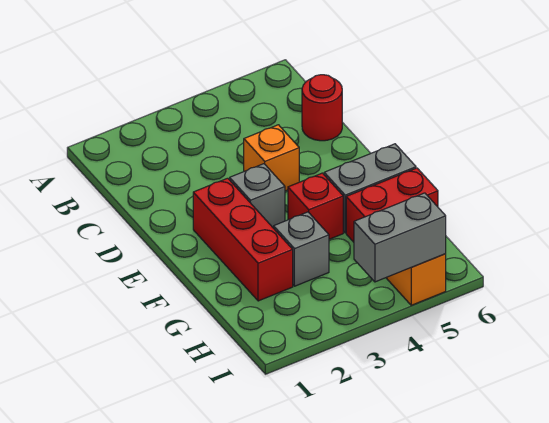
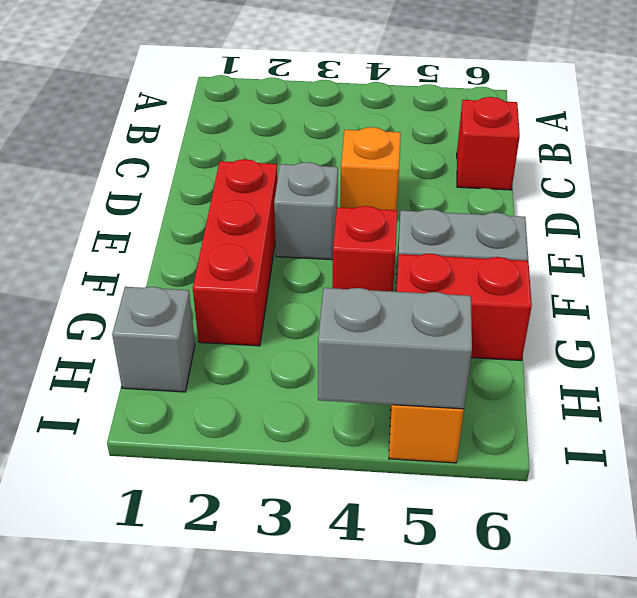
red 1x1 round brick [302,75,342,141] -> red 1x1 brick [457,97,520,190]
grey 1x1 brick [274,212,329,286] -> grey 1x1 brick moved to [112,287,195,392]

